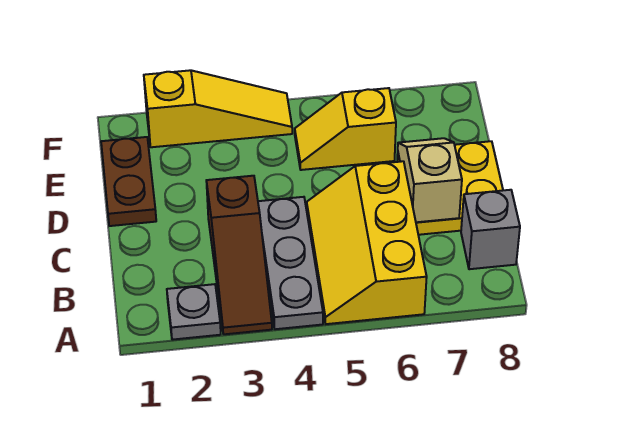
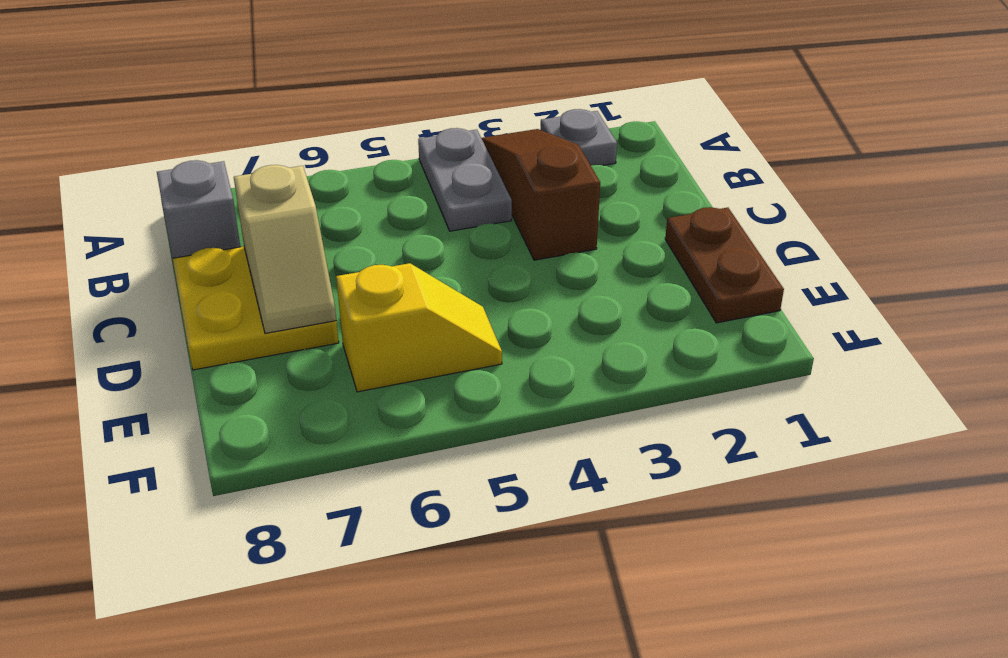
grey 1x3 plate [258,197,323,329] -> grey 1x2 plate [418,128,512,231]
yellow 2x3 slope [307,161,427,324] -> none
yellow 1x3 slope [144,70,292,147] -> none

